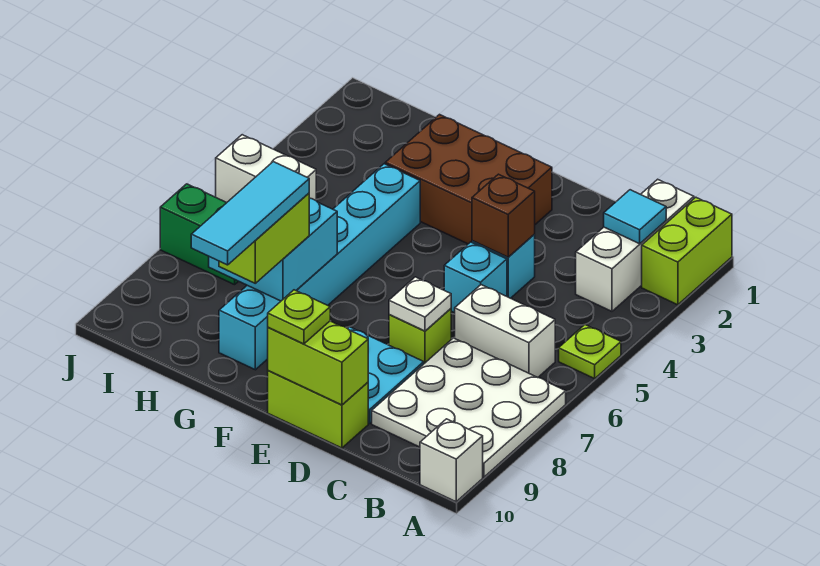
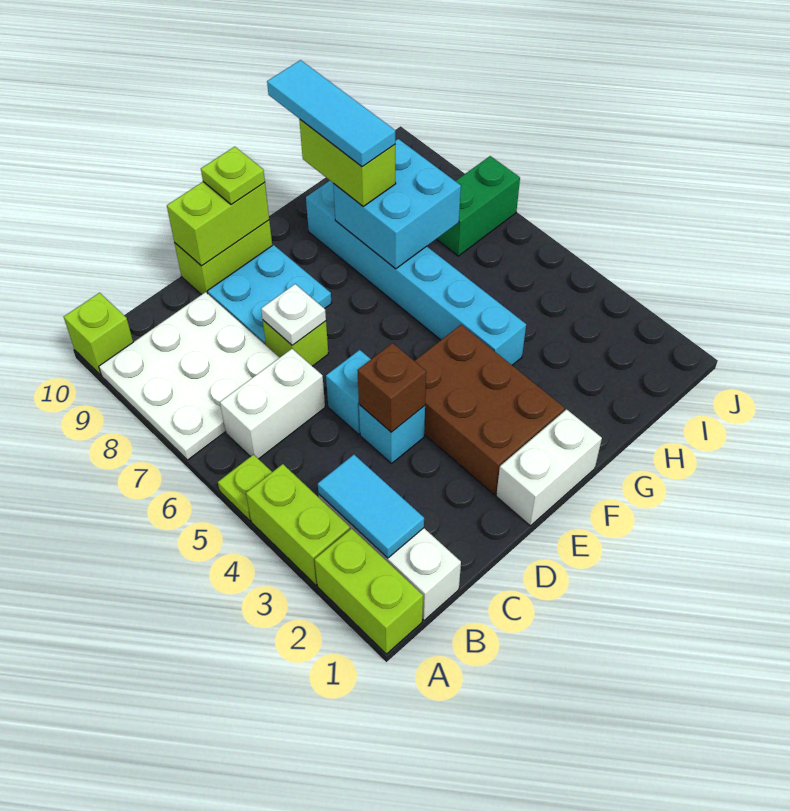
none -> lime 1x2 brick [246,464,350,585]
white 1x1 brick [420,419,483,502] -> lime 1x1 brick [64,293,133,375]
cyan 1x1 tile [604,190,666,244] -> cyan 1x2 tile [318,455,424,558]
brown 2x3 brick [385,115,552,244] -> brown 2x3 brick turned to [415,325,565,495]
white 1x2 brick [216,135,316,203] -> white 1x2 brick moved to [496,409,602,526]

